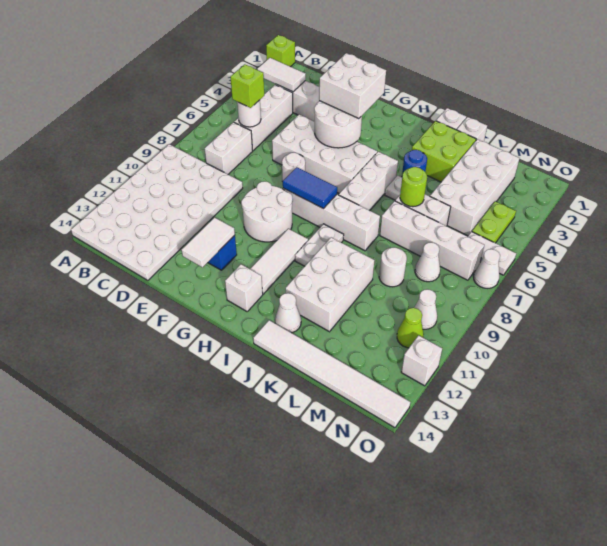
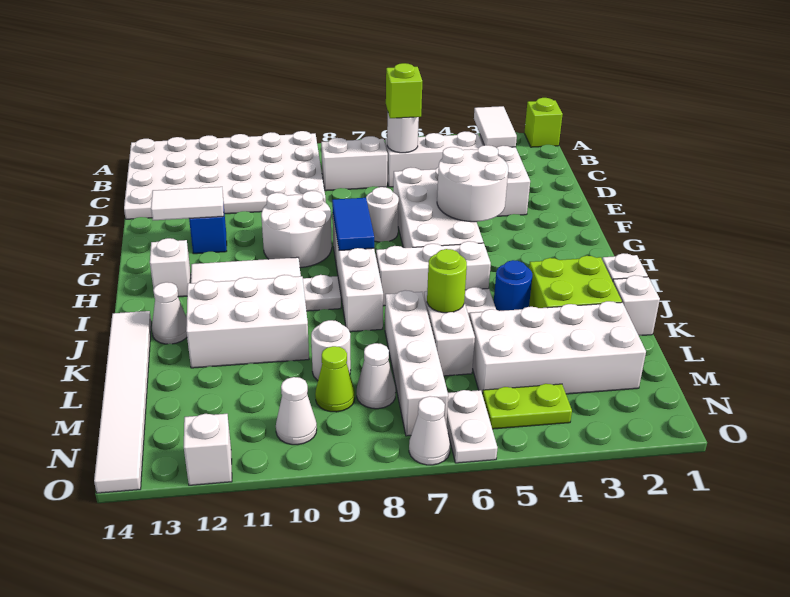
white 2x2 brick [319,53,386,119] -> none
lime 1x1 cone [397,308,424,348] -> lime 1x1 cone moved to [315,346,355,412]

